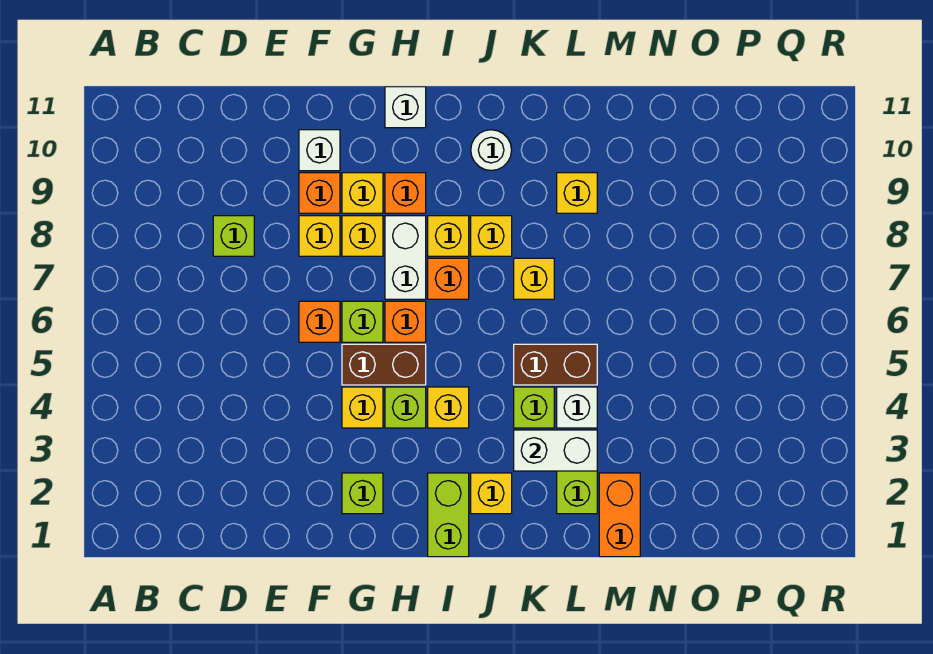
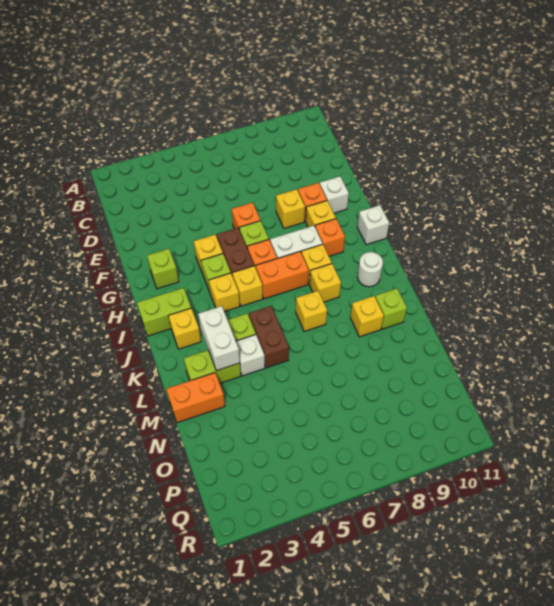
lime 1x1 brick [213,216,254,256] -> lime 1x1 brick moved to [375,289,407,329]
yellow 1x1 brick [342,216,383,256] -> yellow 1x1 brick moved to [232,266,263,306]
orange 1x1 brick [428,258,469,299] -> orange 1x2 brick [256,252,309,299]

